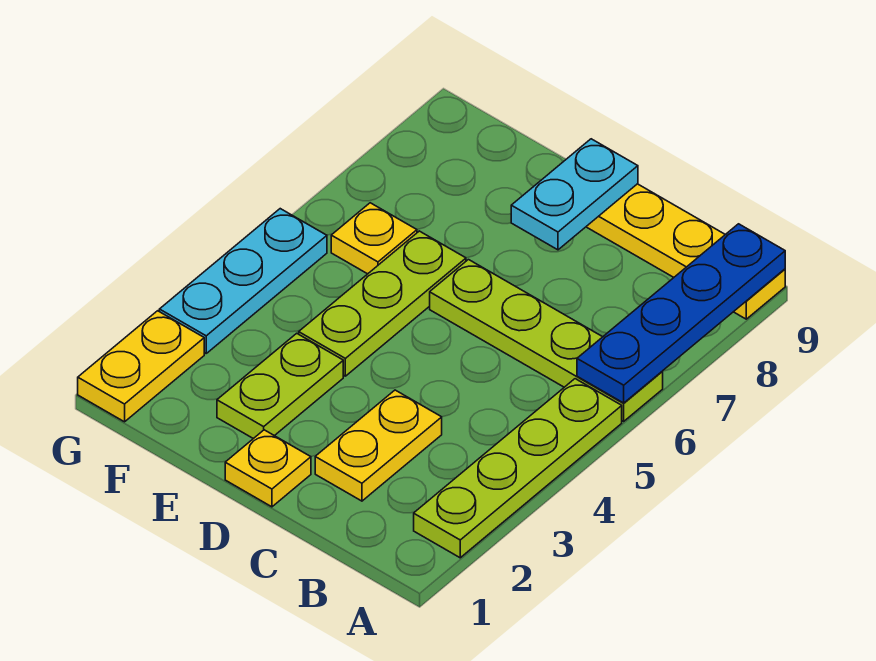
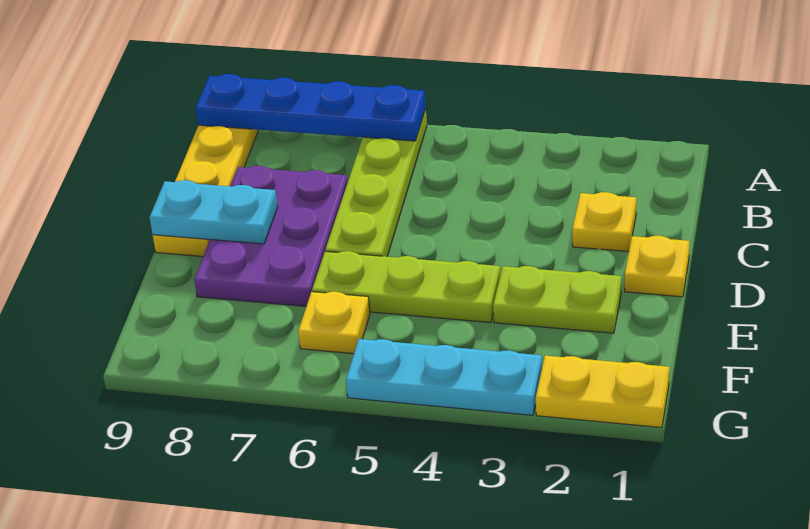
lime 1x4 plate [414,379,622,558] -> none
yellow 1x2 plate [315,390,442,501] -> yellow 1x1 plate [572,192,636,252]
none -> purple 2x3 plate [194,166,348,306]

